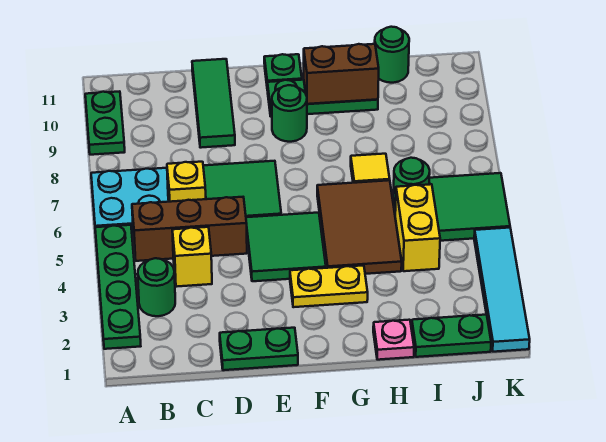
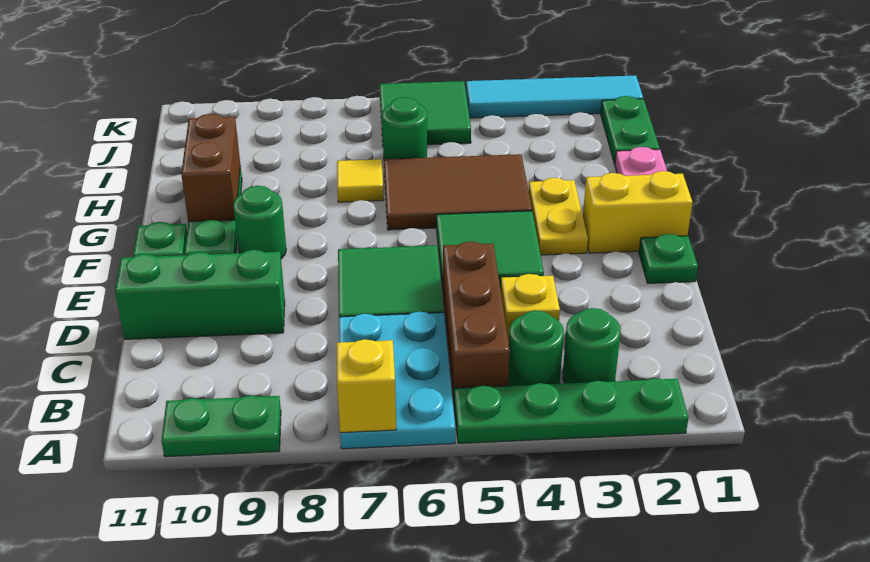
yellow 1x1 brick [167,162,206,202] -> yellow 1x1 brick moved to [337,339,396,433]
green 1x2 plate [220,328,298,370] -> green 1x1 plate [639,234,698,283]
green 1x3 tile [192,59,235,148] -> green 1x3 brick [115,250,285,339]
yellow 1x2 brick [395,184,440,271] -> yellow 1x2 brick moved to [583,171,693,253]
green 1x1 round brick [375,27,409,83] -> green 1x1 round brick moved to [508,310,564,386]

